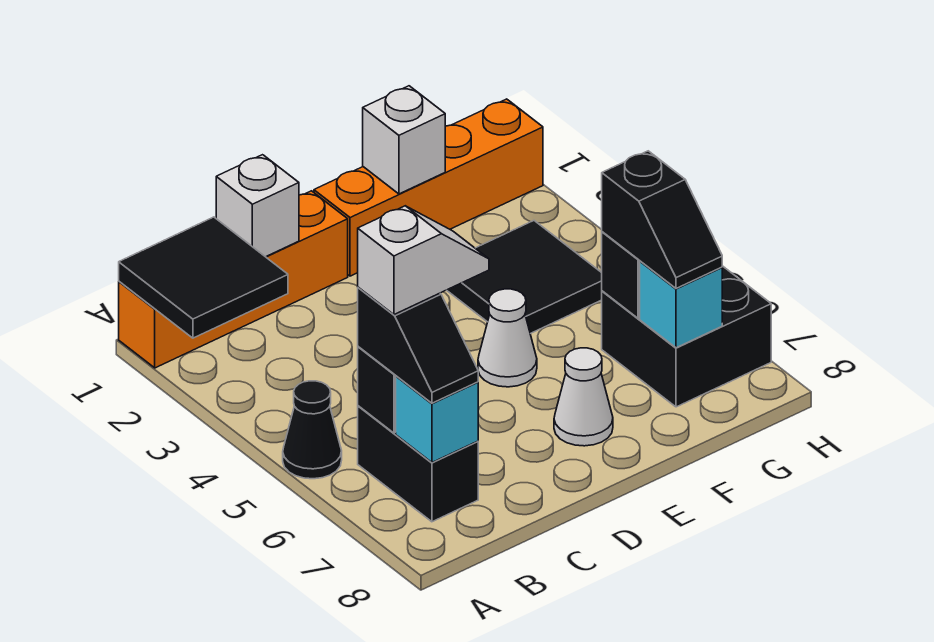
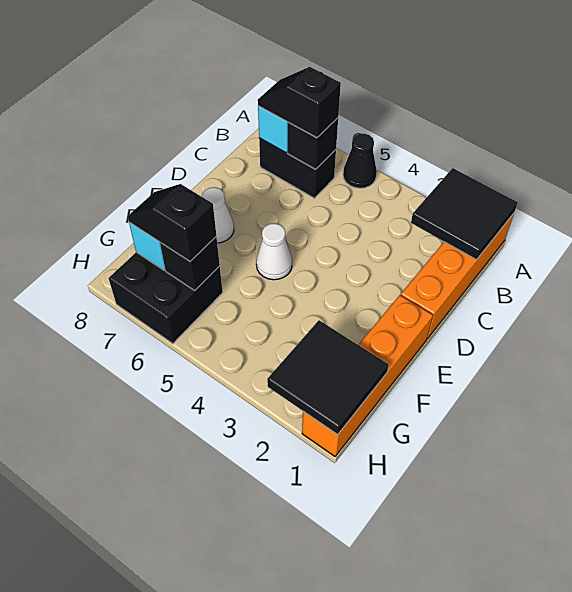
white 1x2 slope [358,206,489,315] -> none
white 1x1 brick [216,155,299,257] -> none
white 1x1 brick [363,86,445,194] -> none
black 2x2 tile [447,221,602,334] -> black 2x2 tile moved to [267,320,389,435]

